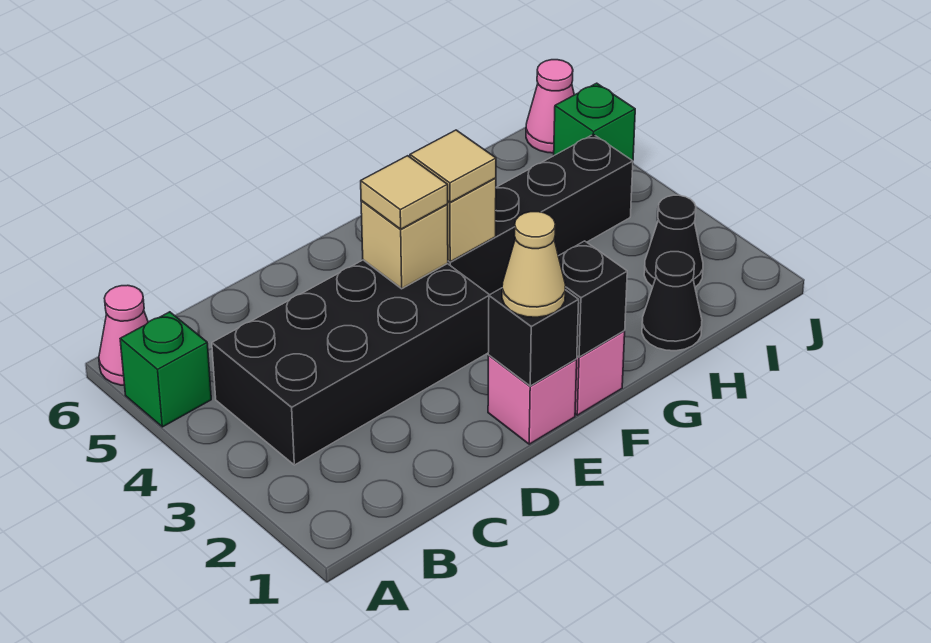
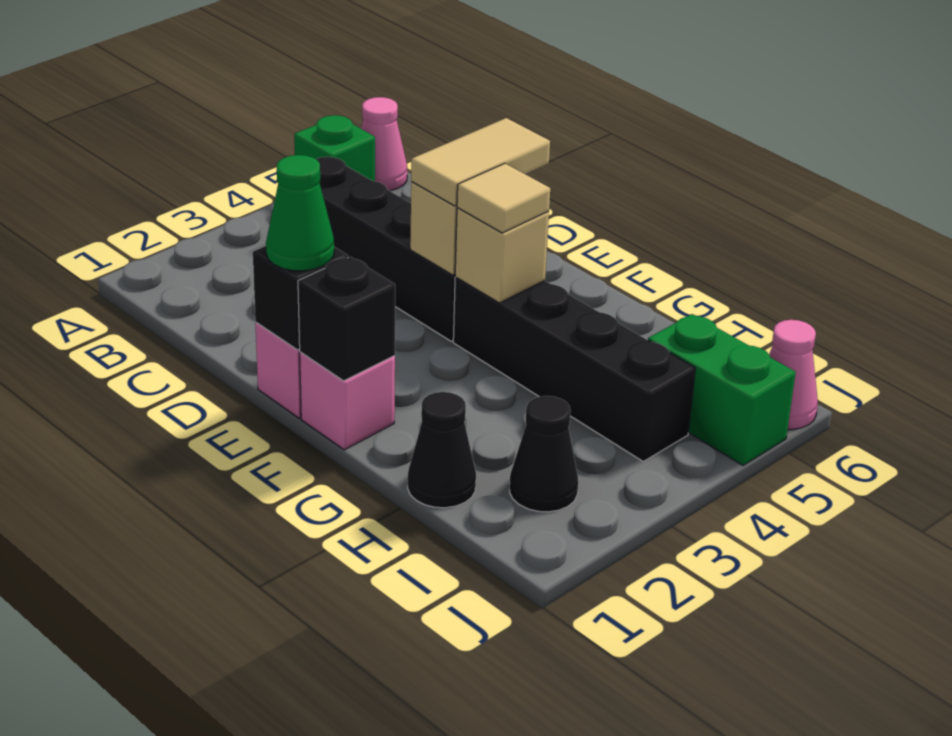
black 2x4 brick [212,260,489,465] -> black 1x4 brick [316,157,455,341]
tan 1x1 cone [502,212,566,317] -> green 1x1 cone [266,155,334,271]
tan 1x1 tile [361,156,448,229] -> tan 1x2 tile [411,118,550,206]
green 1x1 brick [554,83,635,161] -> green 1x2 brick [648,314,796,465]

